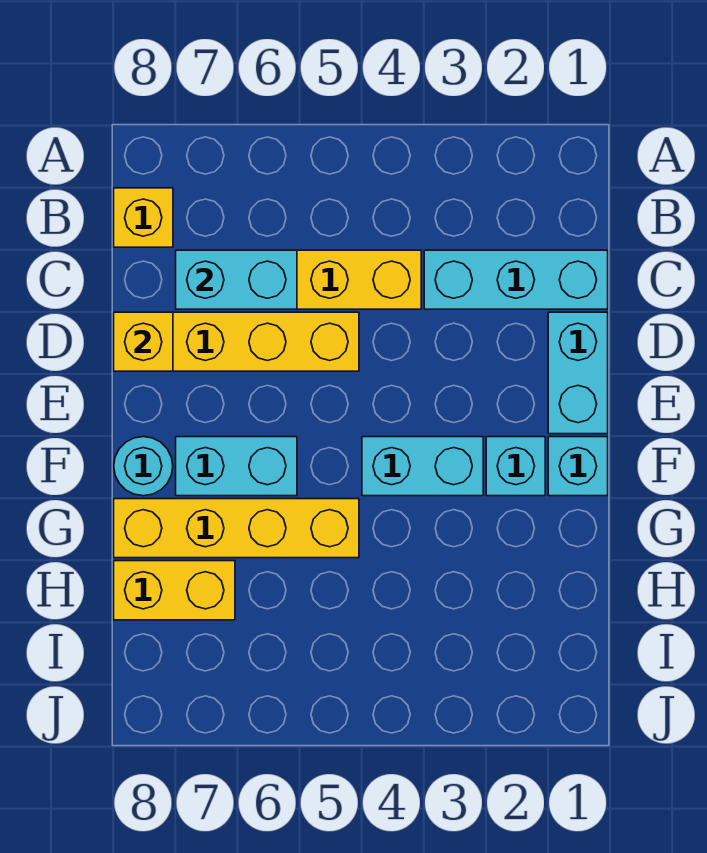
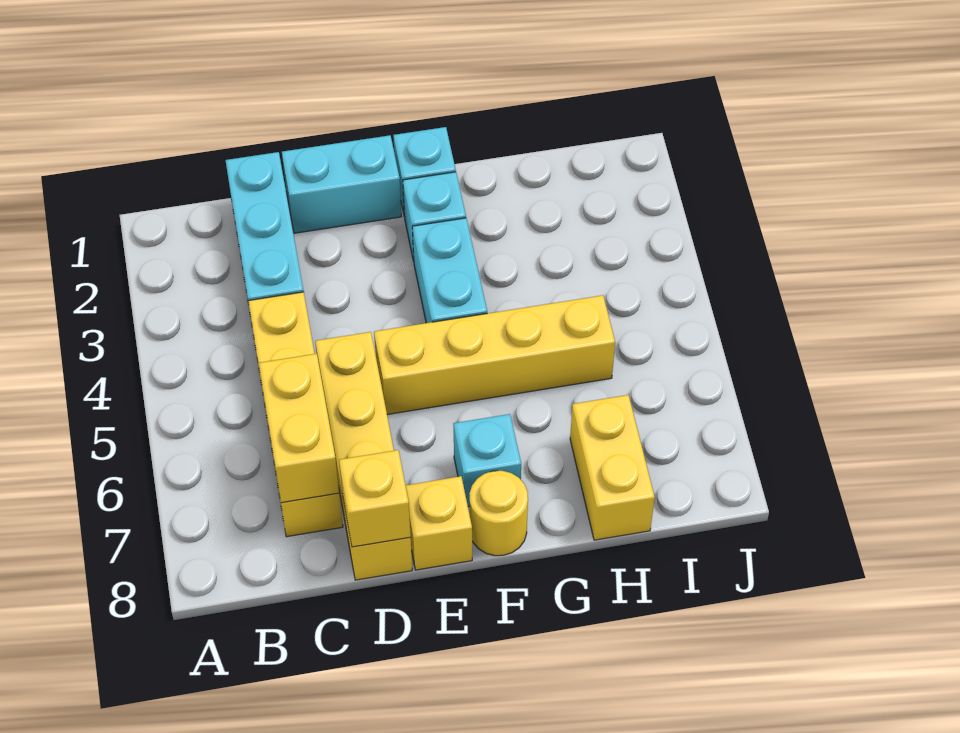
yellow 1x1 brick [114,188,173,247] -> yellow 1x1 brick moved to [406,476,472,570]
cyan 1x2 brick [176,250,297,309] -> yellow 1x2 brick [259,354,339,503]
cyan 1x2 brick [176,437,297,496] -> cyan 1x1 brick [453,414,521,507]
cyan 1x1 round brick [114,437,173,496] -> yellow 1x1 round brick [469,471,528,556]
yellow 1x4 brick [114,499,359,558] -> yellow 1x4 brick turned to [374,295,615,414]

